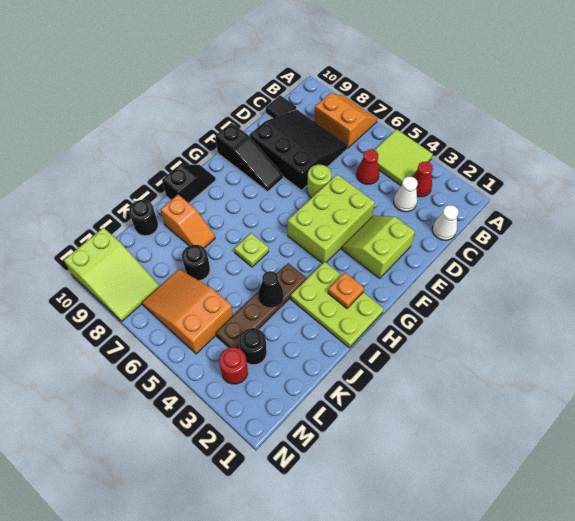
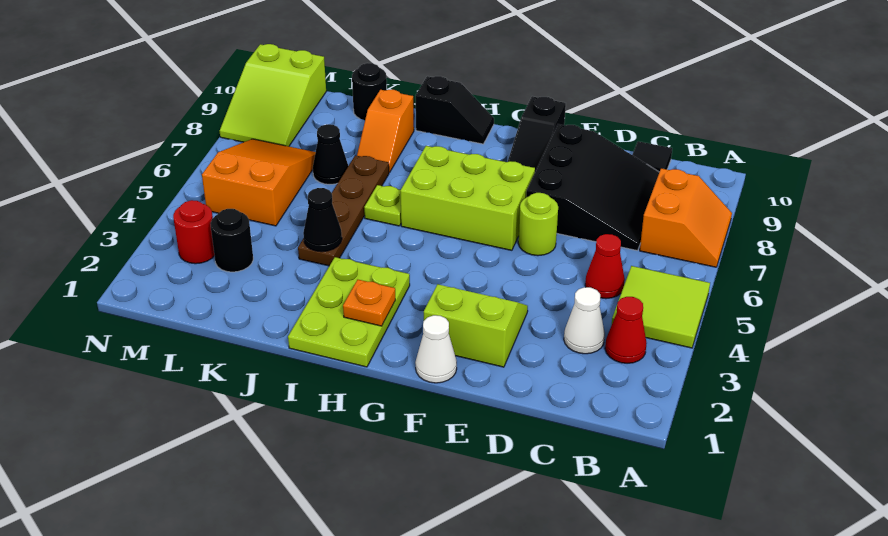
white 1x1 cone [432,205,459,240] -> white 1x1 cone moved to [415,315,457,383]
lime 2x3 brick [288,174,375,264] -> lime 2x3 brick moved to [400,146,535,250]
brown 1x4 plate [216,263,306,348] -> brown 1x4 plate turned to [298,155,389,266]
black 1x1 round brick [182,245,210,281] -> black 1x1 cone [313,124,348,184]

